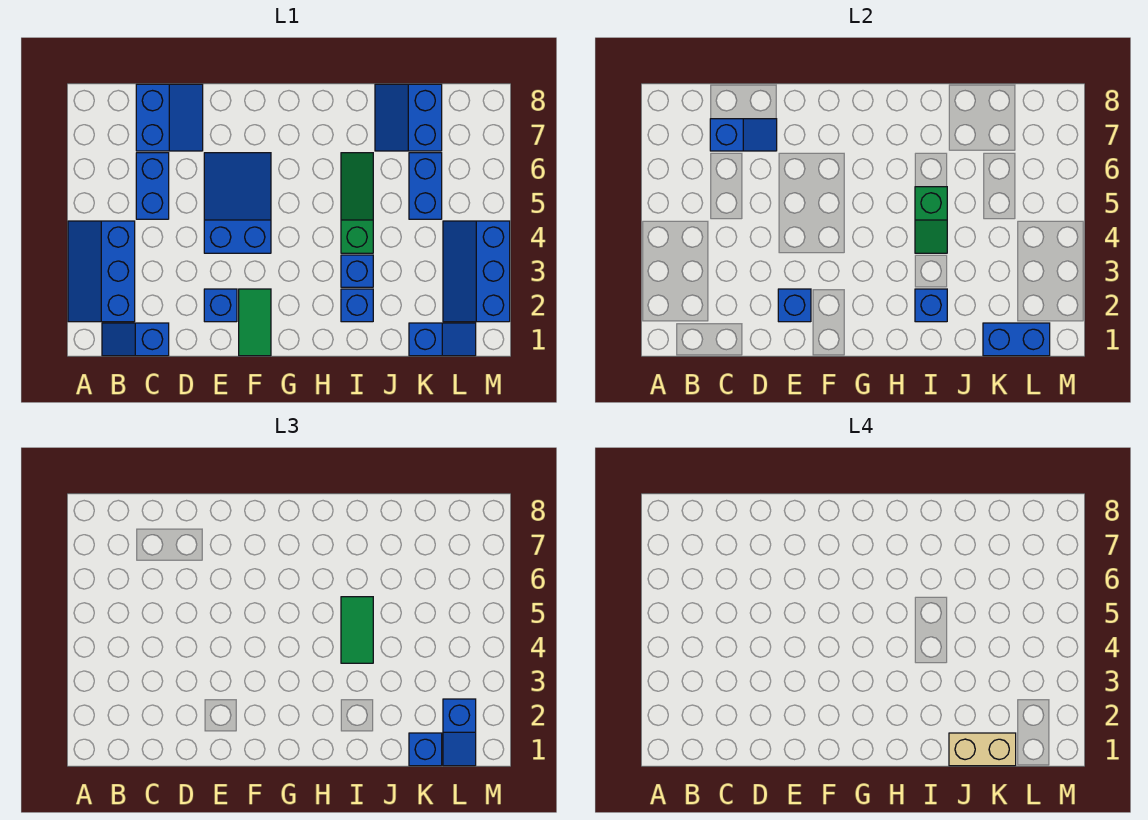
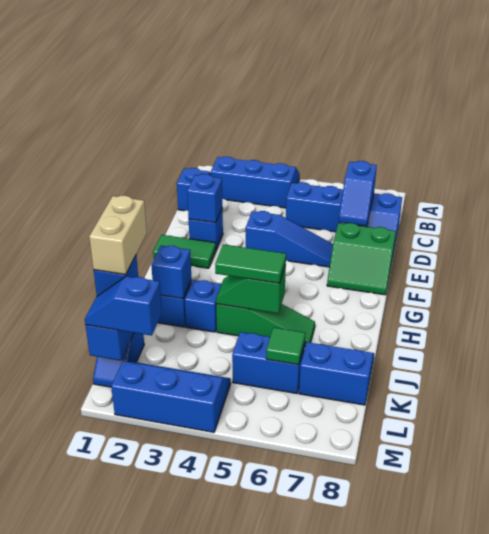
blue 2x3 slope [204,153,271,253] -> blue 1x3 slope [246,211,333,267]
none -> green 2x2 slope [327,223,396,295]
none -> green 1x1 tile [266,327,305,365]

